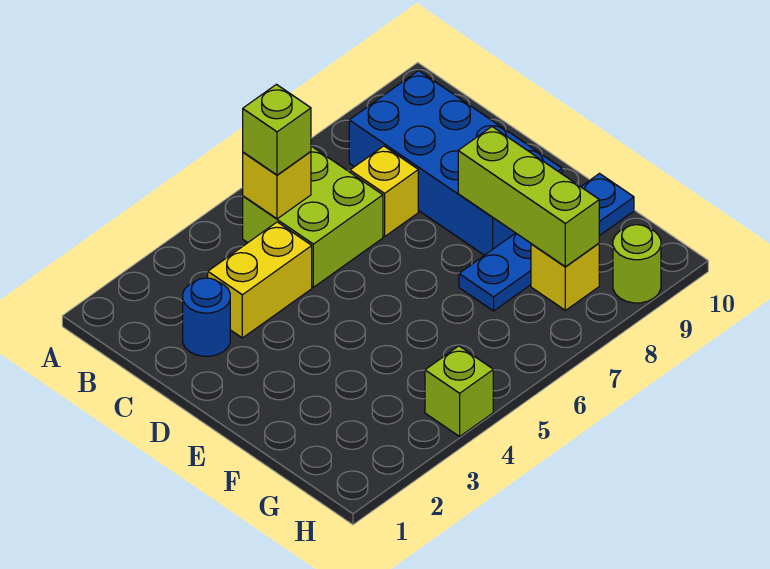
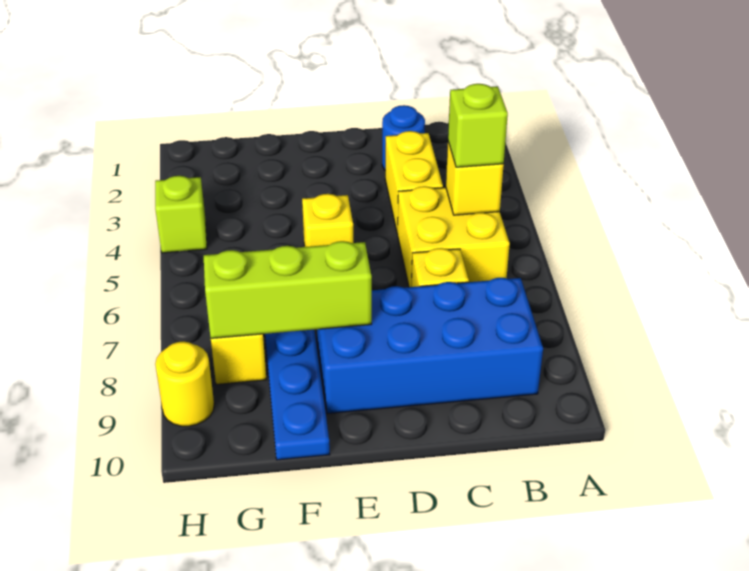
lime 2x2 brick [243,147,383,287] -> yellow 2x2 brick [398,186,510,287]
none -> yellow 1x1 brick [302,194,353,247]
lime 1x1 round brick [613,225,661,303] -> yellow 1x1 round brick [155,341,214,426]

